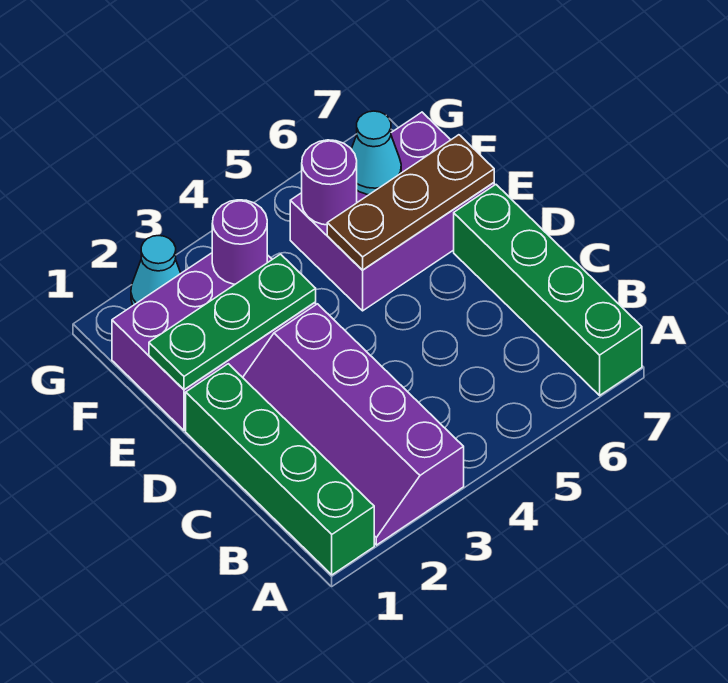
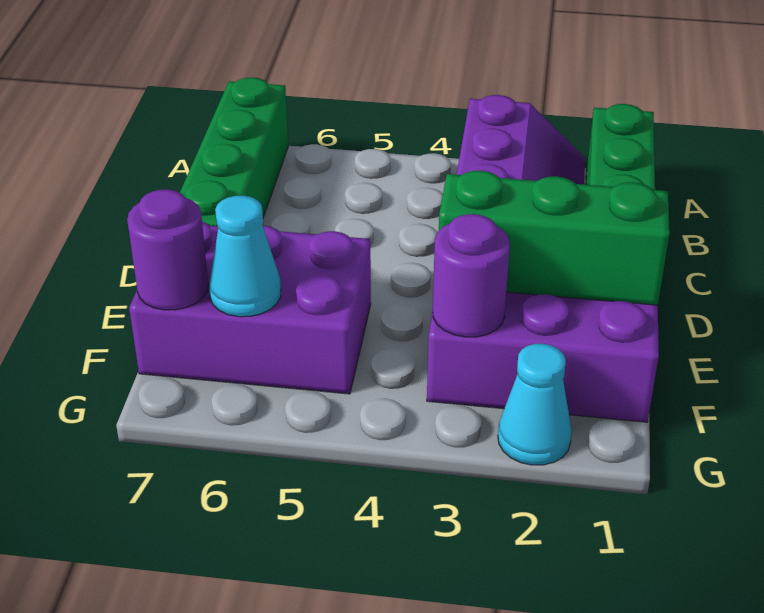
green 1x3 plate [149,254,316,390] -> green 1x3 brick [439,171,670,305]
brown 1x3 plate [327,135,494,270] -> none
purple 1x1 round brick [302,140,357,225] -> purple 1x1 round brick moved to [127,189,208,310]

